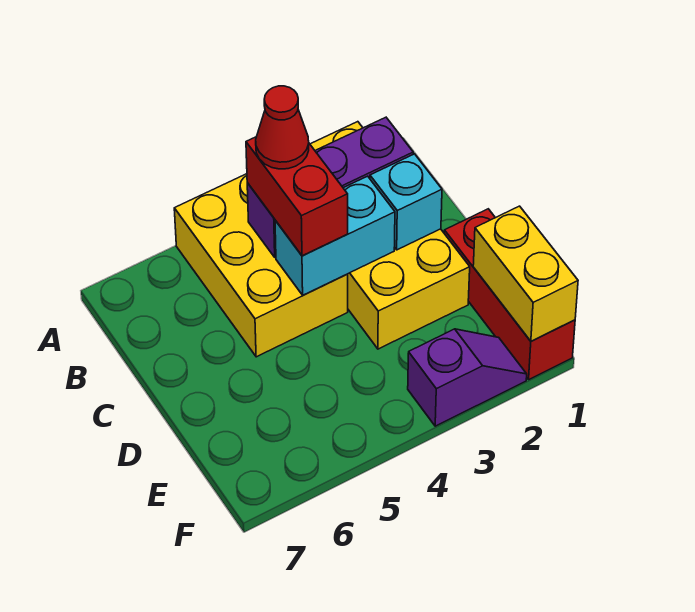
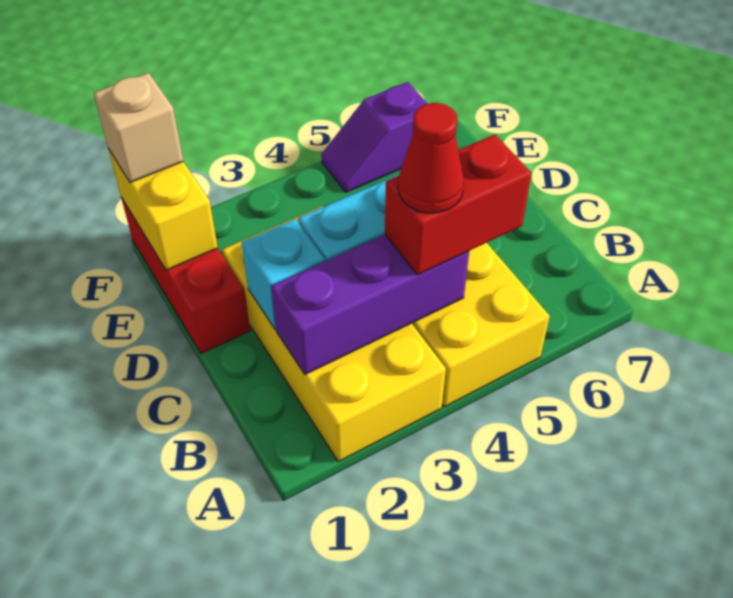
red 1x2 brick [246,137,348,256] -> red 1x2 brick turned to [385,134,532,275]
none -> tan 1x1 brick [93,73,183,182]
purple 1x2 slope [408,329,527,426] -> purple 1x2 slope moved to [321,82,428,192]

